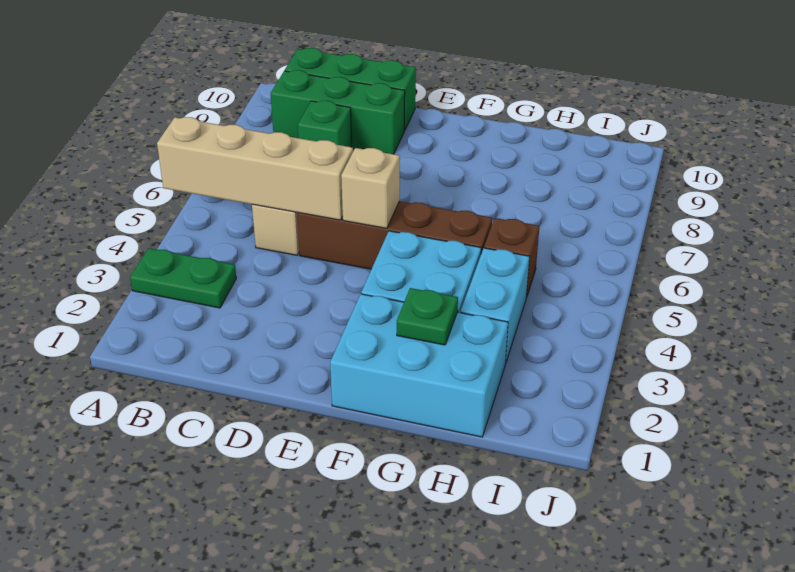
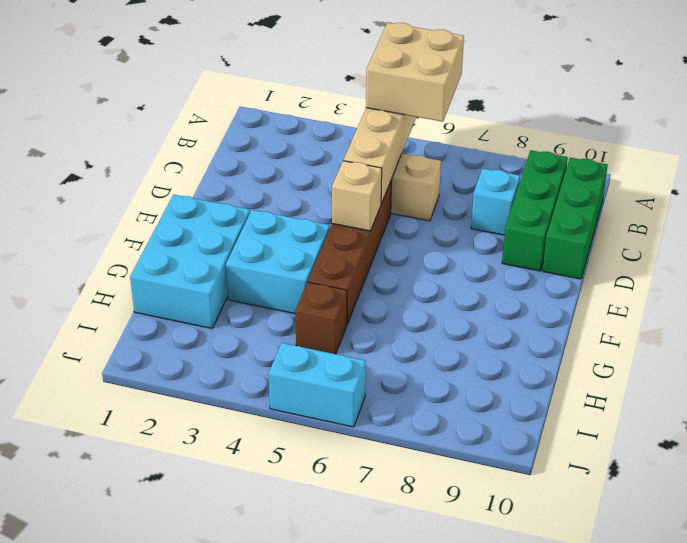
green 1x2 plate [130,248,236,308] -> none
none -> tan 2x2 brick [366,23,464,122]
green 1x1 brick [298,101,352,147] -> cyan 1x1 brick [471,168,520,235]
green 1x1 plate [397,288,458,345] -> none
cyan 1x2 brick [460,248,530,364] -> cyan 1x2 brick moved to [269,343,366,427]

